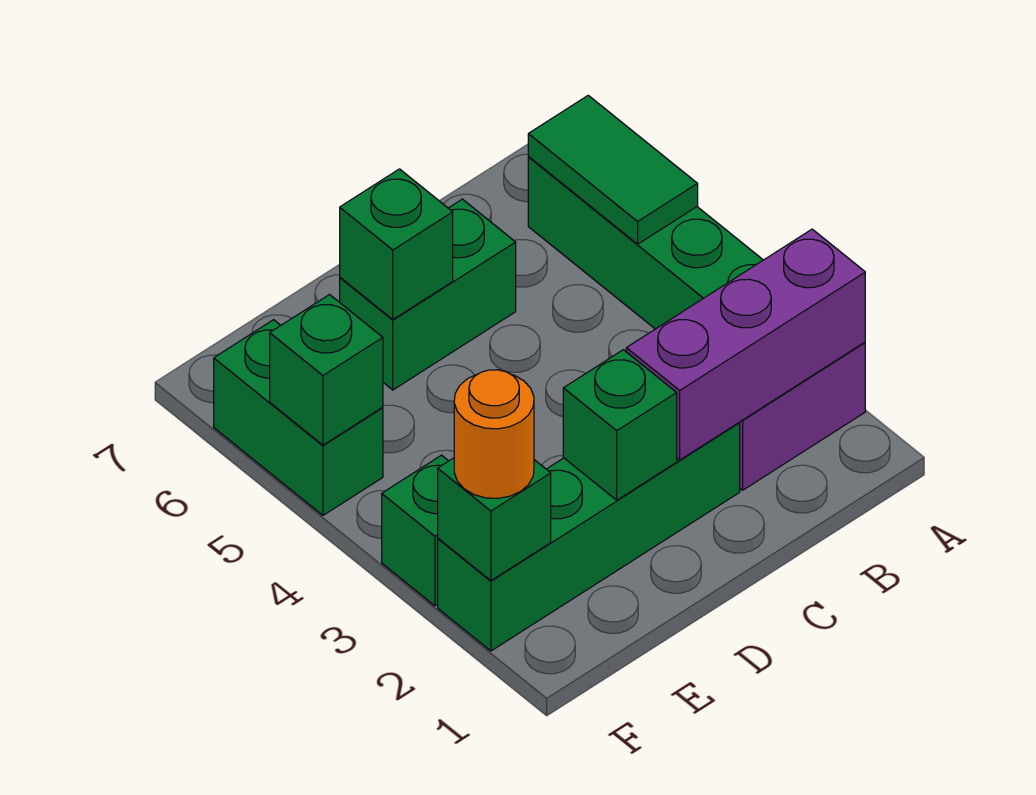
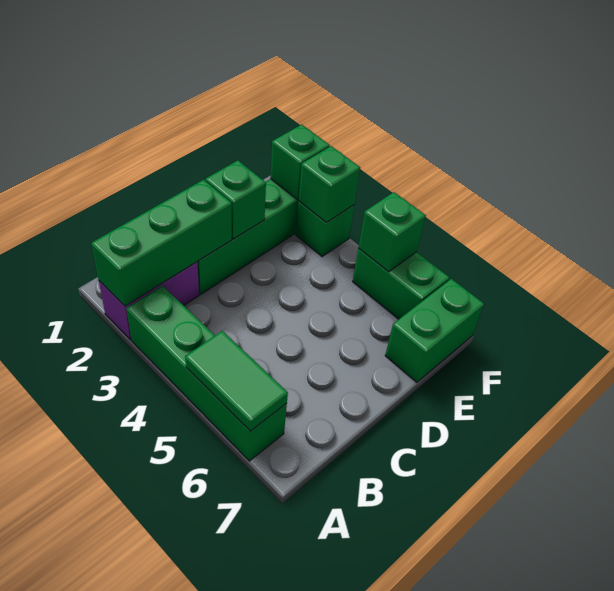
purple 1x3 brick [626,229,865,460] -> green 1x3 brick [91,180,232,306]
green 1x2 brick [340,199,516,390] -> green 1x2 brick moved to [385,279,484,382]
green 1x1 brick [340,169,453,319] -> green 1x1 brick moved to [299,146,360,223]
orange 1x1 round brick [454,370,534,498] -> none

